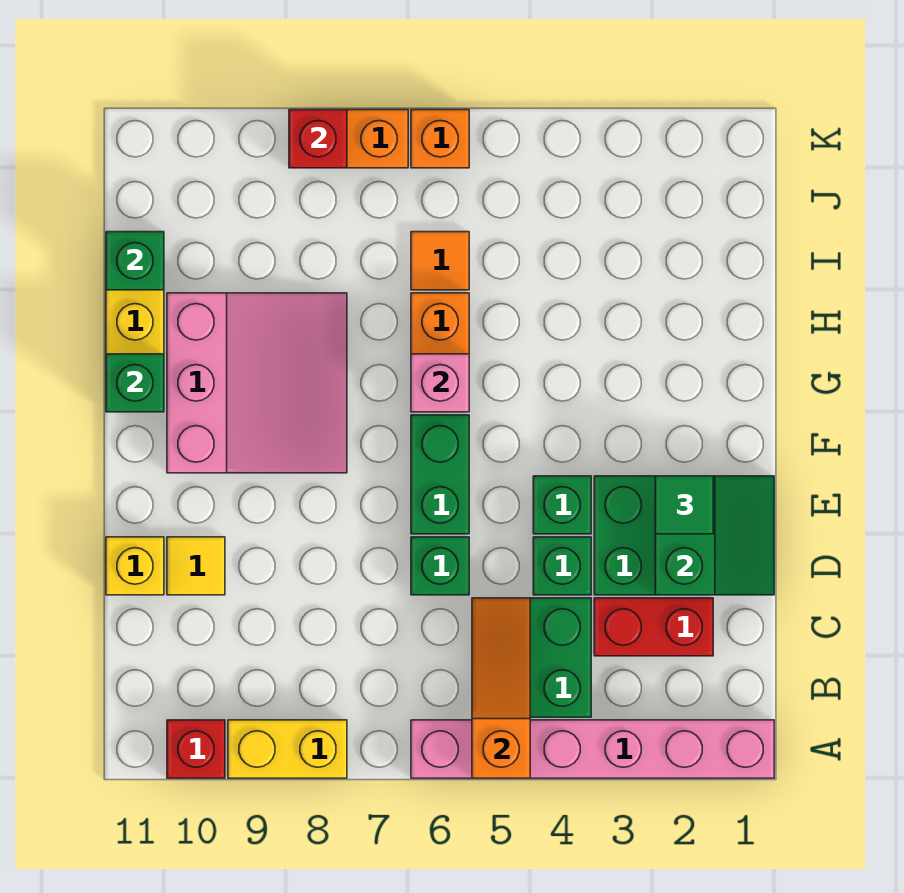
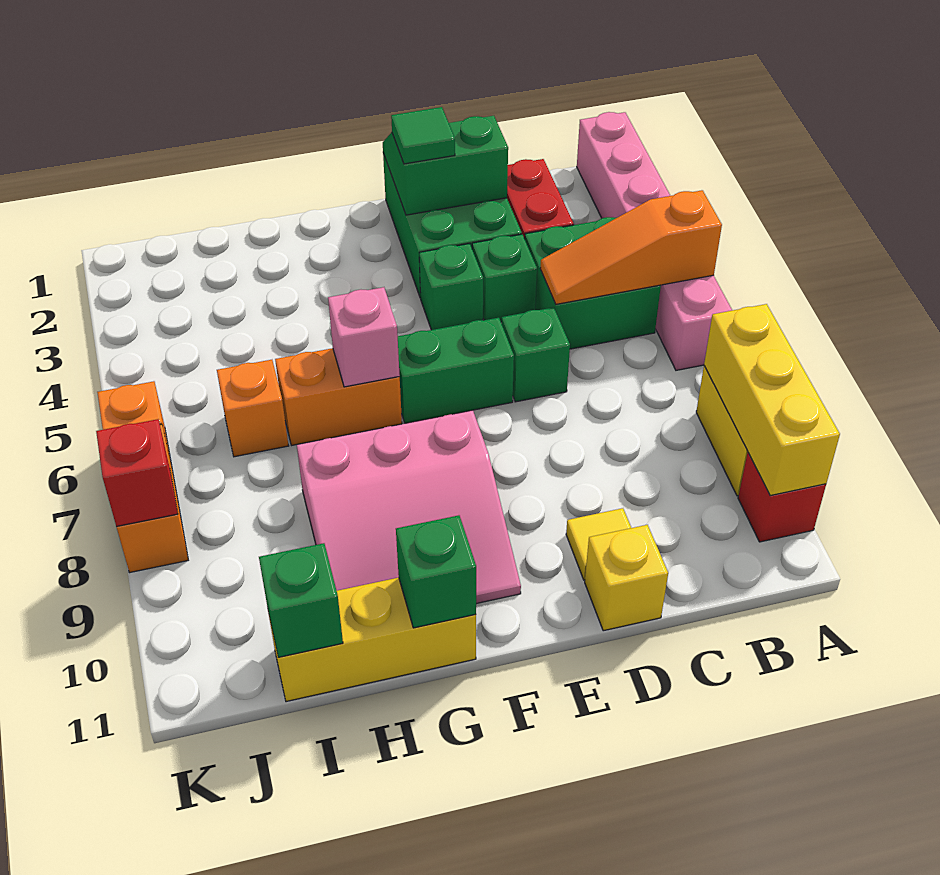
none -> yellow 1x3 brick [704,304,840,496]
pink 3x3 slope [167,293,347,473] -> pink 3x3 slope turned to [297,410,521,604]
orange 1x1 tile [411,232,469,290] -> orange 1x1 brick [217,360,288,457]

